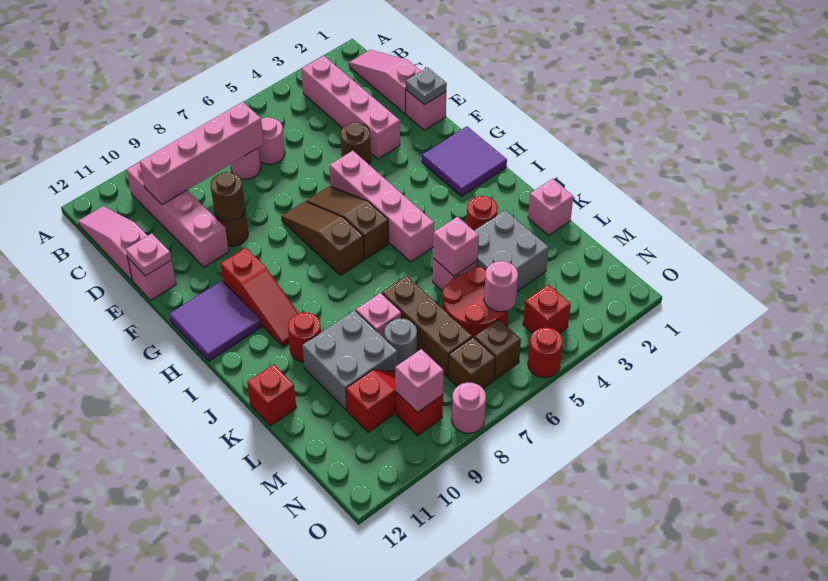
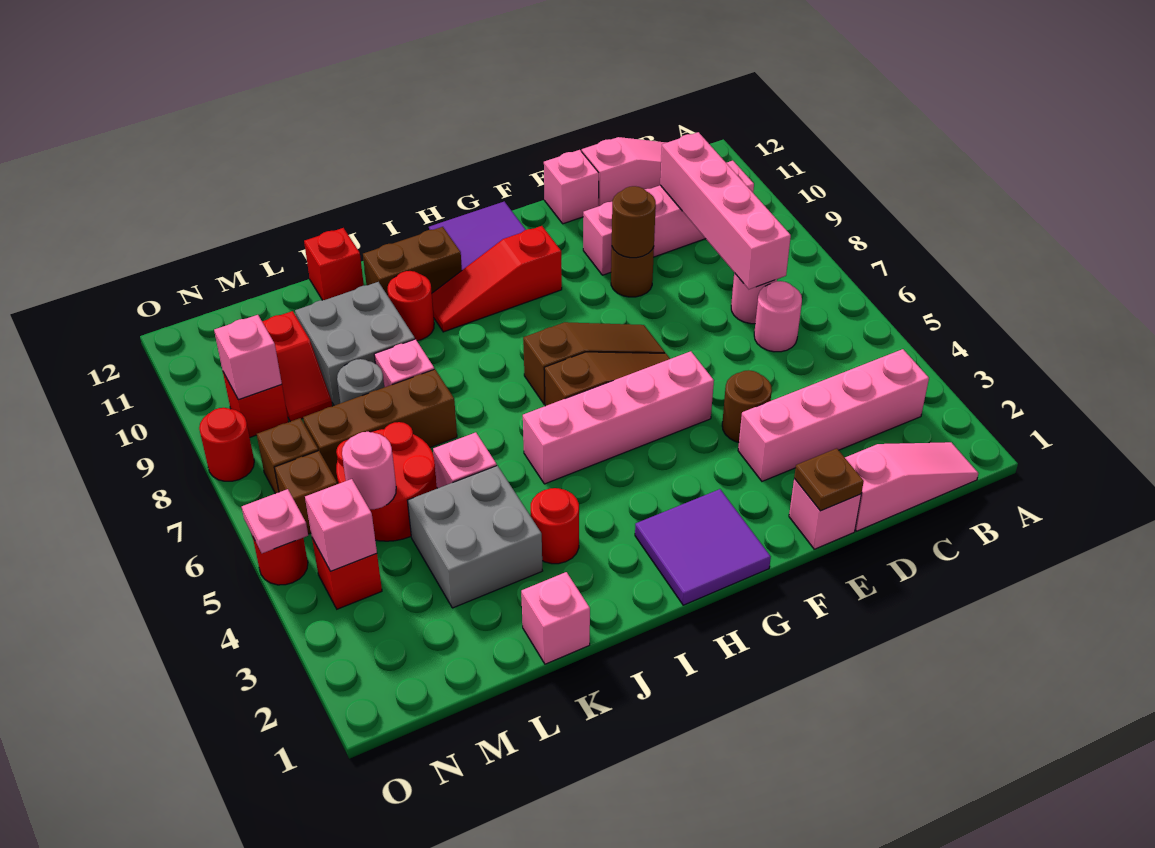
grey 1x1 plate [406,68,447,105] -> brown 1x1 plate [794,448,864,511]
pink 1x1 plate [126,233,172,276] -> pink 1x1 plate moved to [242,489,308,553]
none -> brown 1x2 brick [363,227,462,296]
pink 1x1 brick [433,217,479,276] -> pink 1x1 brick moved to [305,479,377,571]
pink 1x1 round brick [452,382,486,433] -> red 1x1 round brick [199,408,254,481]

